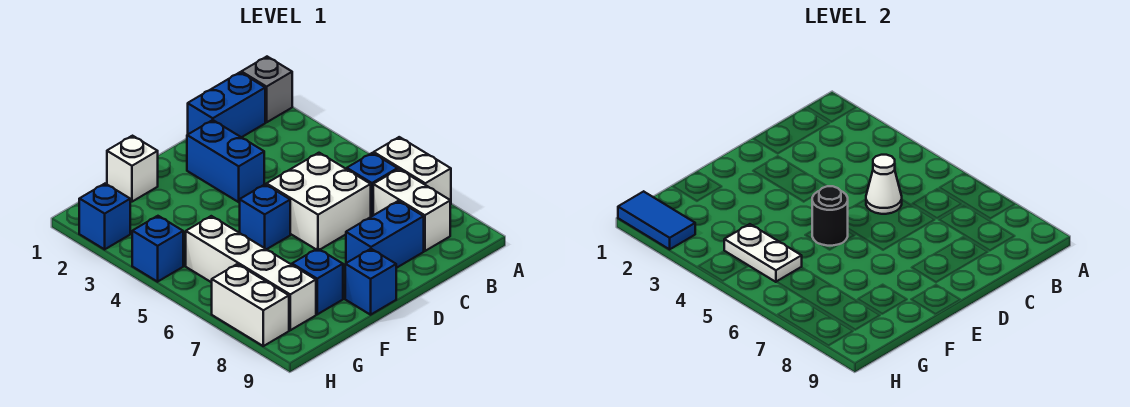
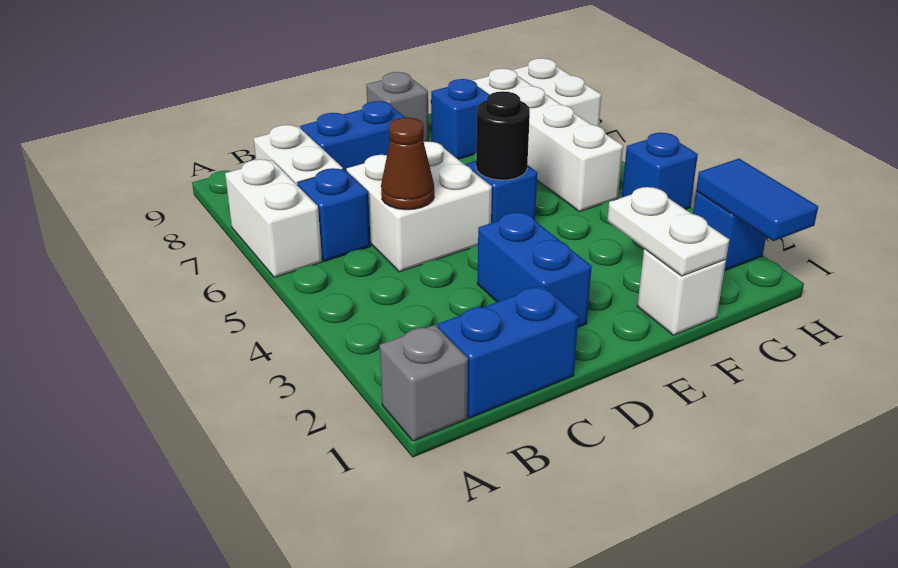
white 1x1 cone [866,155,902,214] -> brown 1x1 cone [381,118,434,210]
blue 1x1 brick [345,249,396,315] -> grey 1x1 brick [366,72,429,142]
white 1x2 plate [724,224,802,282] -> white 1x2 plate moved to [607,187,729,276]

